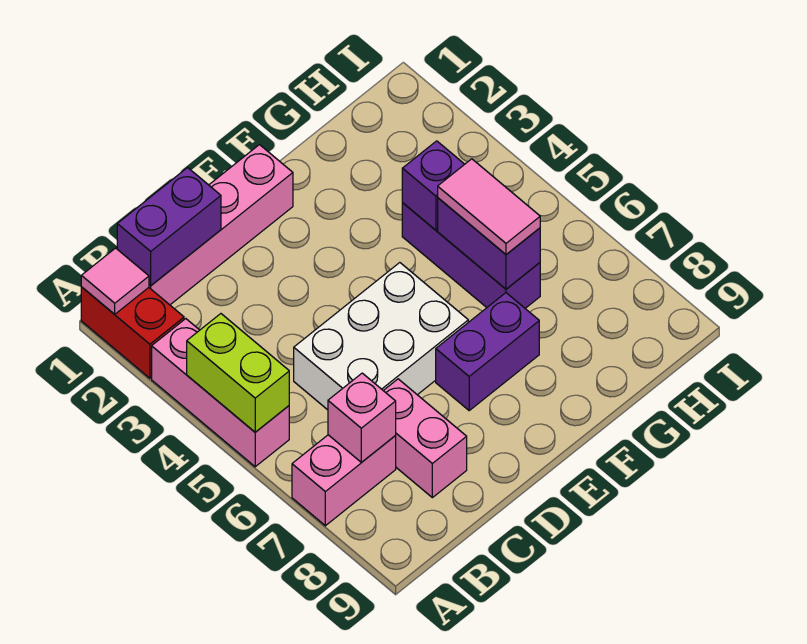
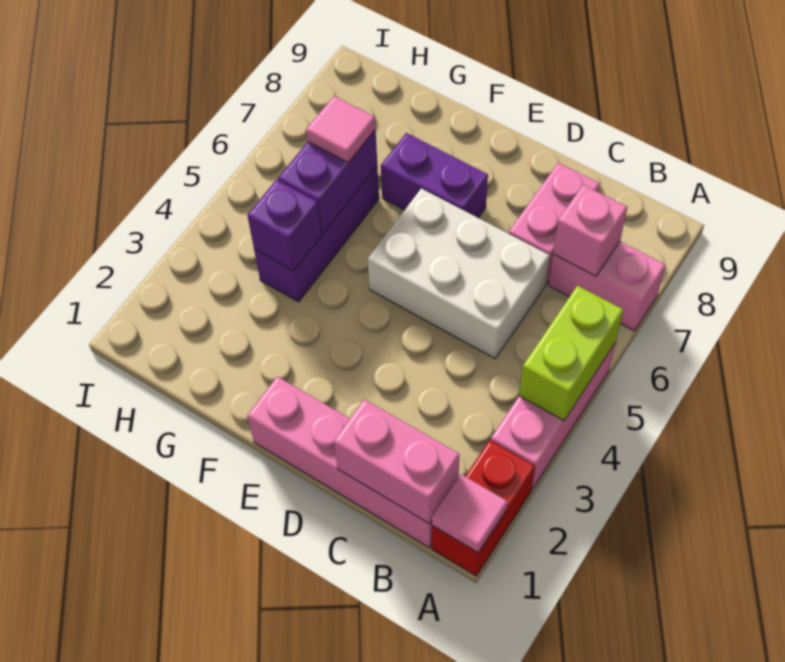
purple 1x2 brick [117,168,221,286] -> pink 1x2 brick [334,399,459,524]
pink 1x2 tile [438,159,540,254] -> pink 1x1 tile [306,96,376,162]

